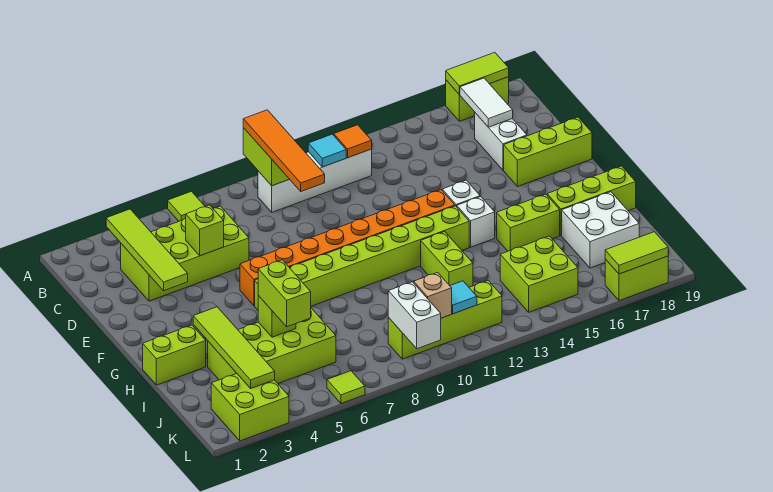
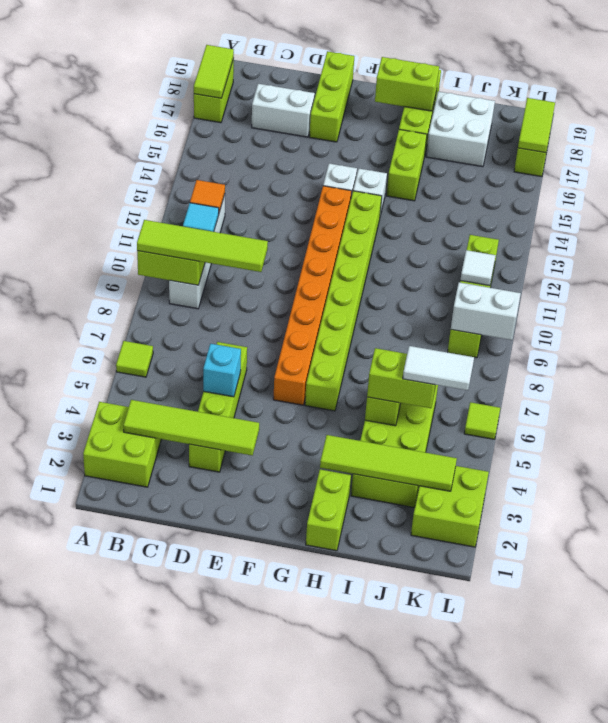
orange 1x4 tile [243,110,325,191] -> lime 1x4 tile [137,220,268,272]
white 1x2 tile [460,78,513,127] -> white 1x2 tile moved to [403,346,474,390]
lime 2x4 brick [121,206,249,301] -> lime 1x4 brick [189,342,247,472]
lime 1x1 brick [186,205,224,256] -> cyan 1x1 brick [203,344,241,397]
lime 1x2 brick [421,232,473,287] -> lime 1x2 brick moved to [375,57,439,111]
lime 2x2 brick [500,236,578,312] -> lime 2x2 brick moved to [83,402,161,487]
tan 1x1 brick [414,272,452,318] -> none
cyan 1x1 tile [450,281,477,314] -> white 1x1 tile [460,250,496,286]

